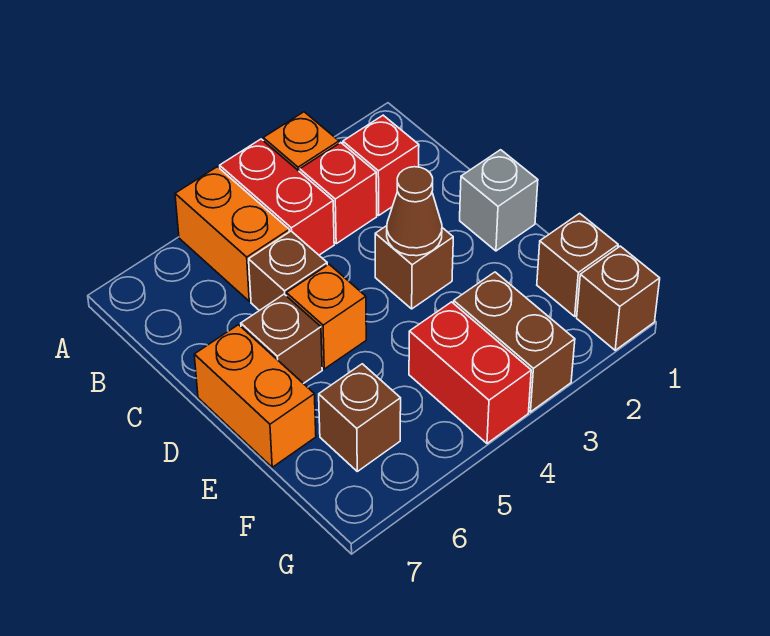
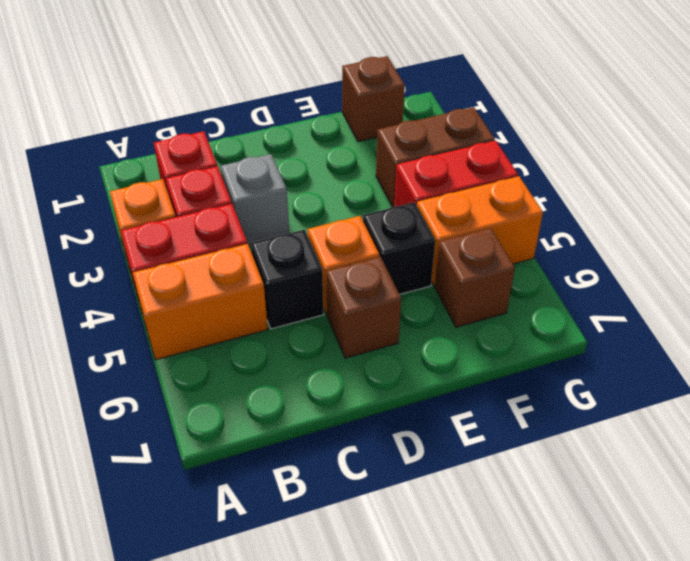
brown 1x1 brick [249,231,327,311] -> black 1x1 brick [251,230,324,329]
grey 1x1 brick [460,150,538,251] -> grey 1x1 brick moved to [221,154,289,245]
brown 1x1 brick [375,226,453,309] -> none
brown 1x1 cone [387,167,442,256] -> none
orange 1x2 brick [194,325,316,467] -> orange 1x2 brick moved to [417,176,543,285]
none -> black 1x1 brick [363,202,435,294]
brown 1x1 brick [577,246,660,350] -> none

